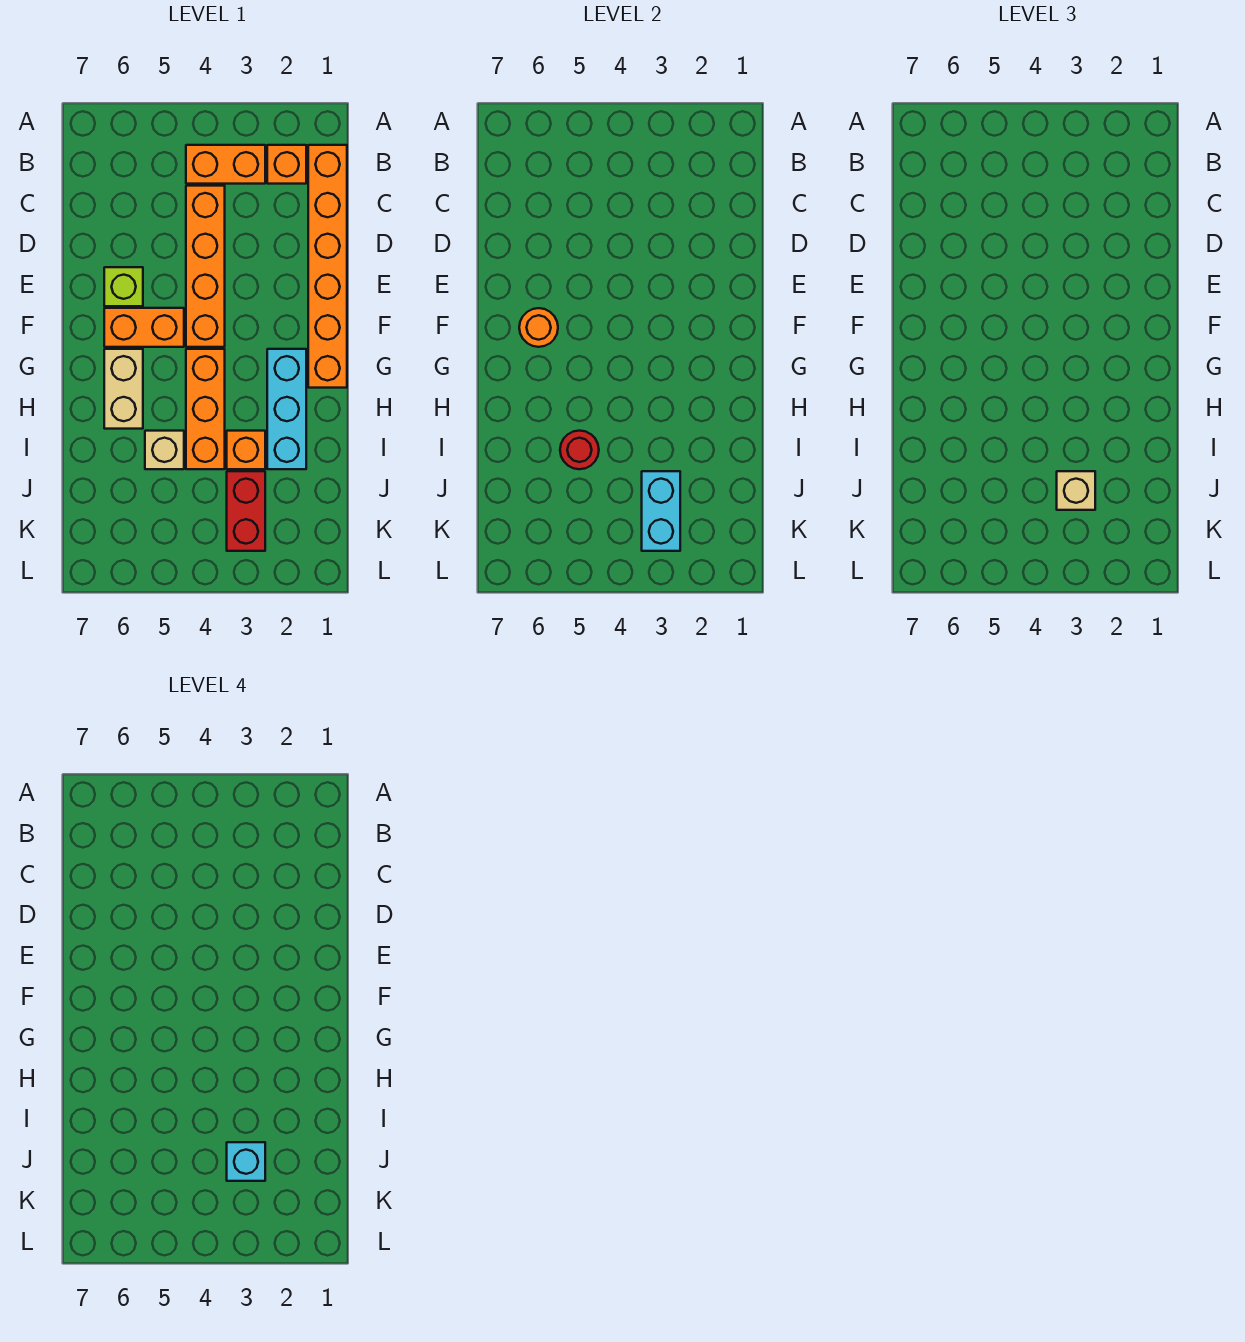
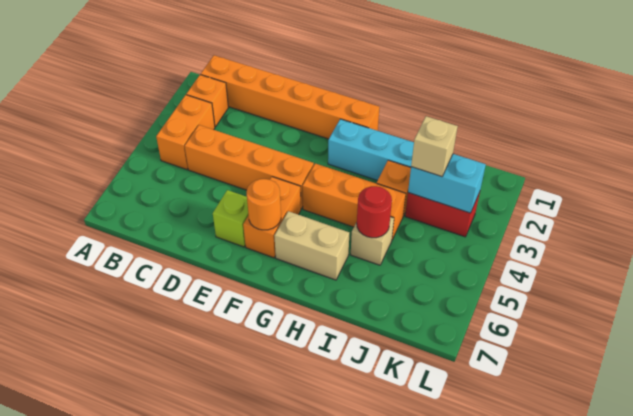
cyan 1x1 brick [227,1142,265,1181] -> none

